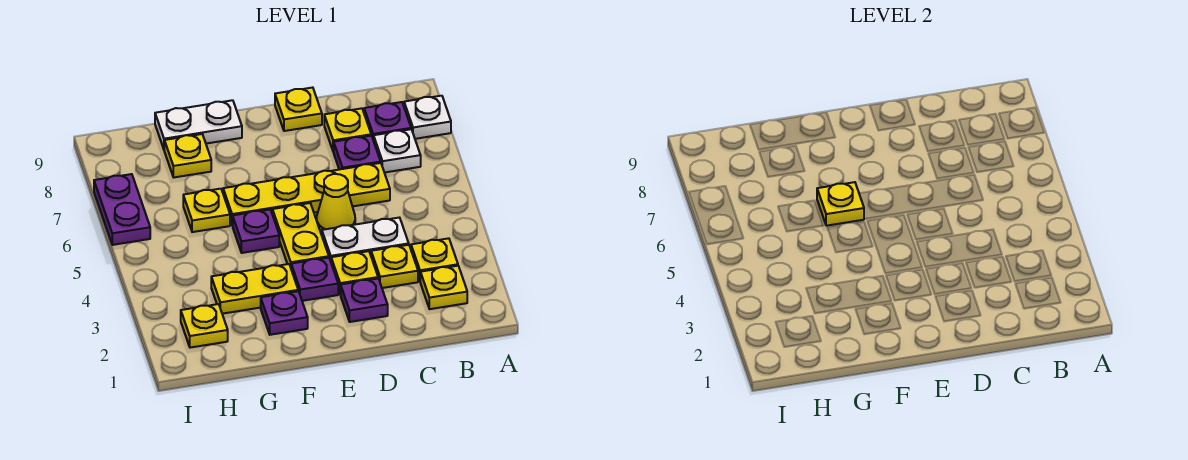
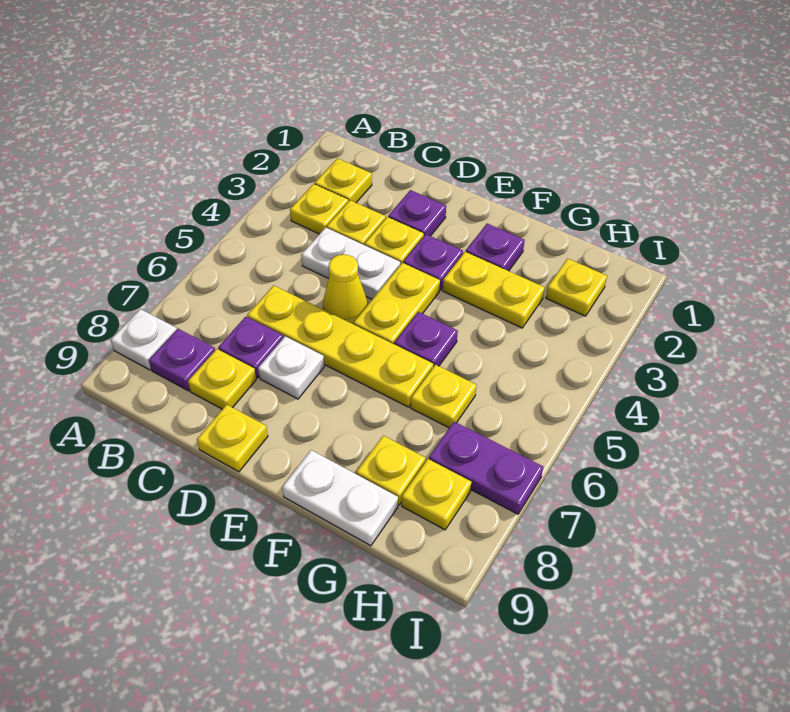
white 1x1 plate [374,129,421,173] -> white 1x1 plate moved to [258,336,324,399]
yellow 1x1 plate [817,182,864,226] -> yellow 1x1 plate moved to [402,459,471,530]
purple 1x2 plate [94,174,150,245] -> purple 1x2 plate turned to [429,422,543,514]

